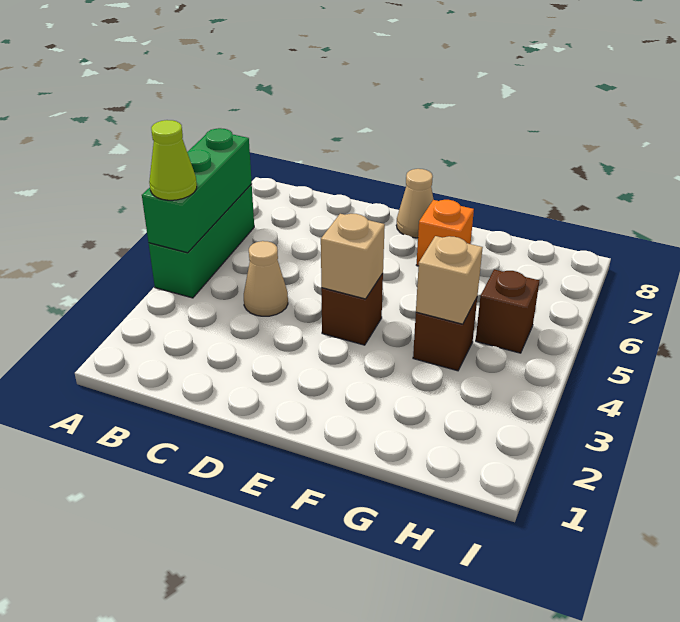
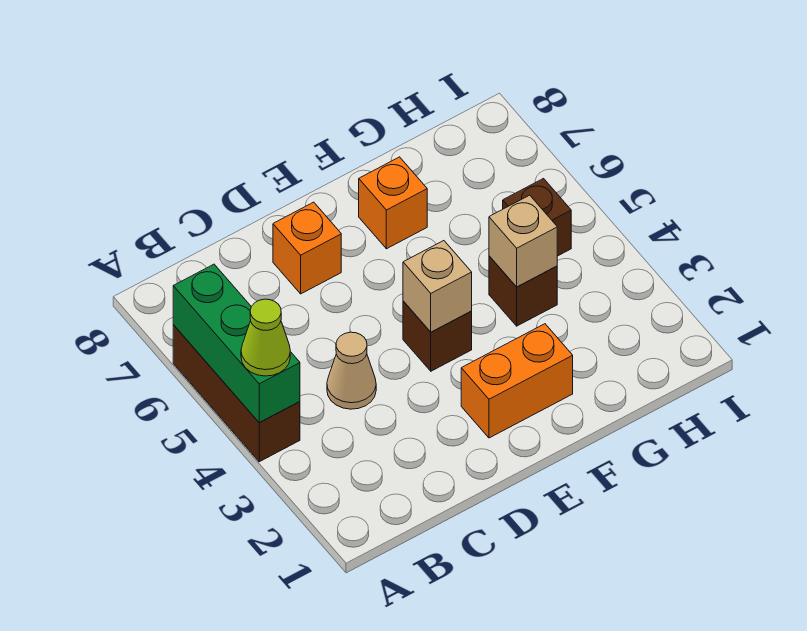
green 1x3 brick [149,184,254,298] -> brown 1x3 brick [173,325,300,462]
none -> orange 1x1 brick [273,202,341,294]
none -> orange 1x2 brick [461,324,573,438]
tan 1x1 cone [396,169,433,238] -> none

